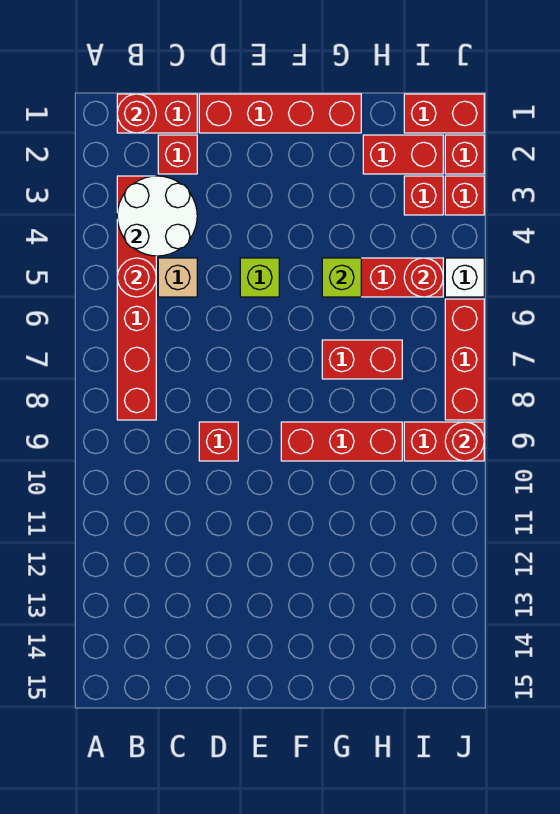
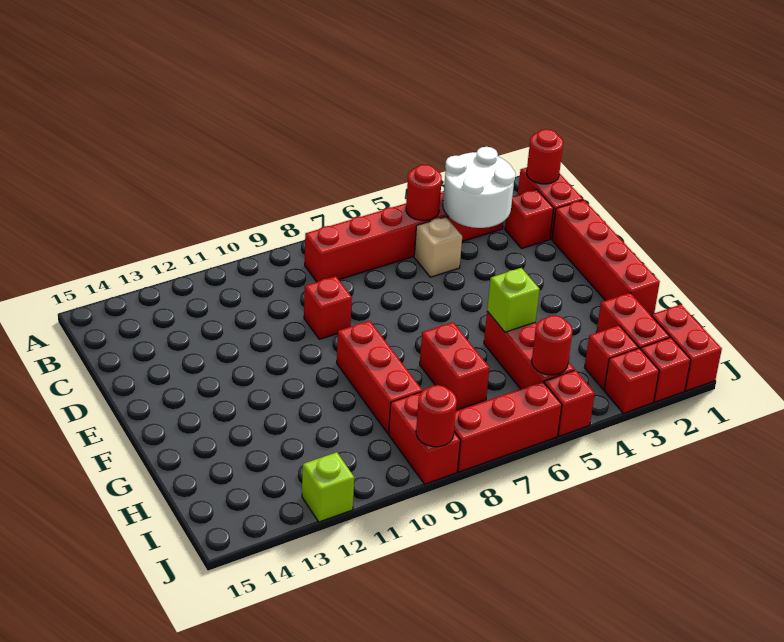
lime 1x1 brick [240,258,279,297] -> lime 1x1 brick moved to [302,452,354,522]
white 1x1 brick [445,258,484,297] -> red 1x1 brick [544,370,595,436]

